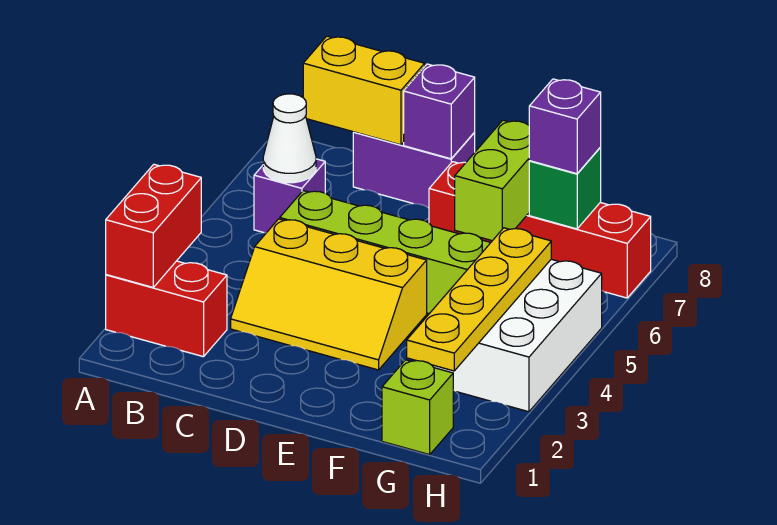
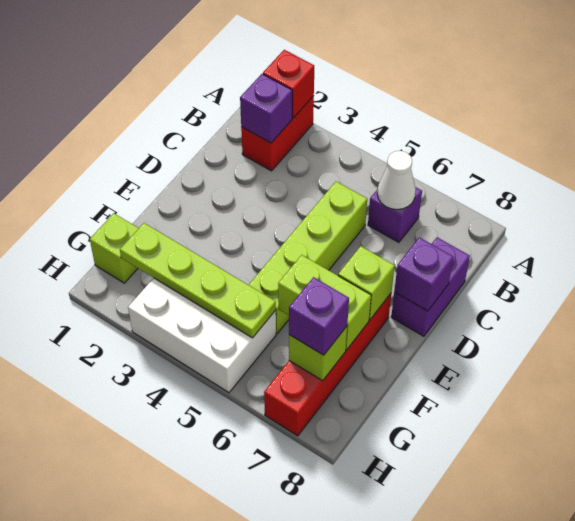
red 1x2 brick [106,164,201,287] -> red 1x1 brick [263,50,314,118]
none -> purple 1x1 brick [240,74,292,143]
yellow 1x2 brick [303,36,425,145] -> none
yellow 2x3 slope [231,219,427,370] -> none
none -> lime 1x1 brick [338,246,395,320]
yellow 1x4 plate [407,228,551,371] -> lime 1x4 plate [120,223,276,338]
green 1x1 brick [529,148,601,229] -> lime 1x1 brick [289,327,347,381]

